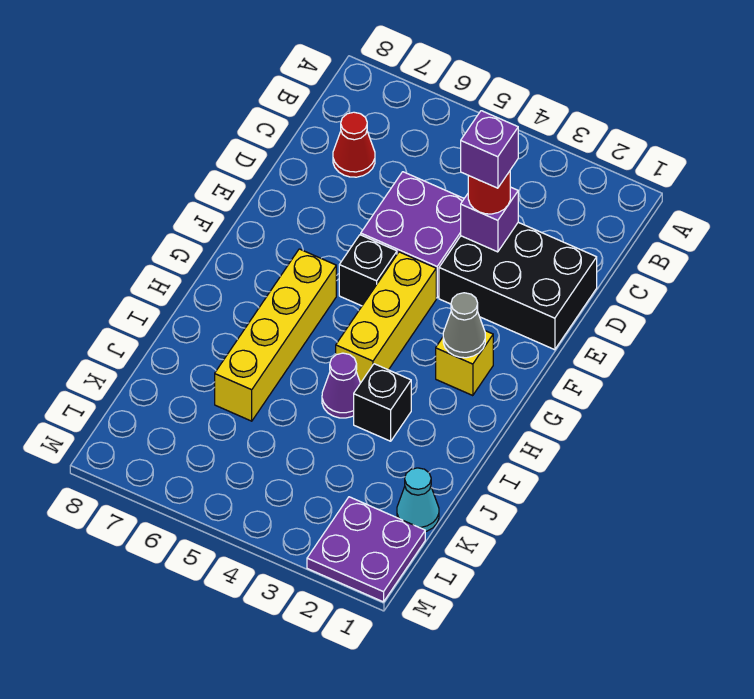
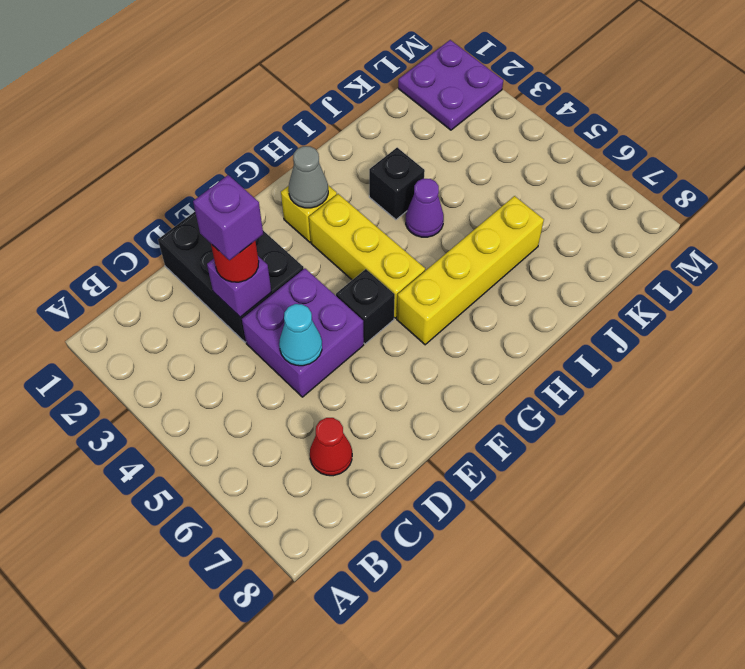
yellow 1x3 brick [336,252,436,383] -> yellow 1x3 brick turned to [309,194,425,318]
cyan 1x1 cone [397,468,439,532] -> cyan 1x1 cone moved to [279,304,322,366]

